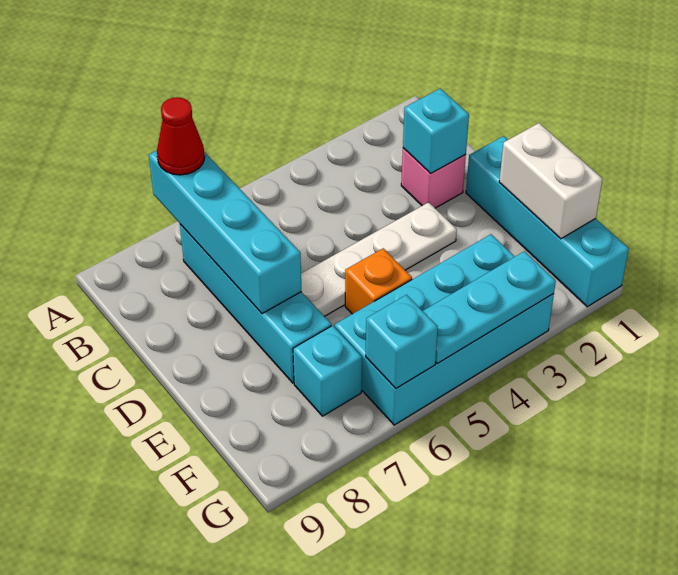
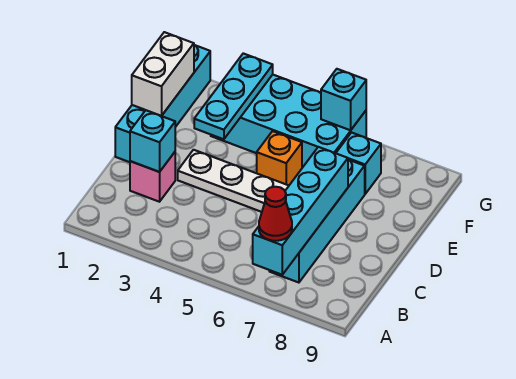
cyan 1x3 plate [423,251,556,364] -> cyan 1x3 plate turned to [194,53,273,139]

